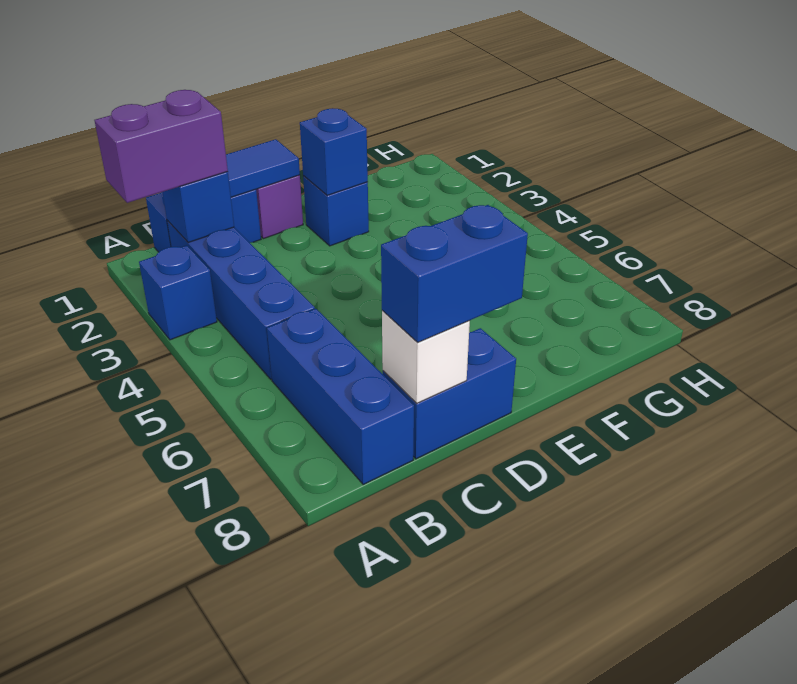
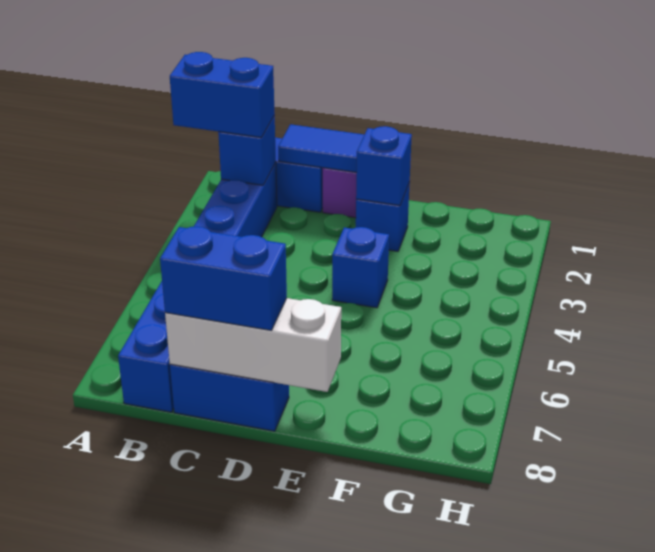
purple 1x2 brick [94,90,228,203] -> blue 1x2 brick [170,52,275,138]
blue 1x1 brick [139,245,217,340] -> blue 1x1 brick moved to [332,227,389,308]
white 1x1 brick [382,311,470,403] -> white 1x3 brick [165,298,341,392]

